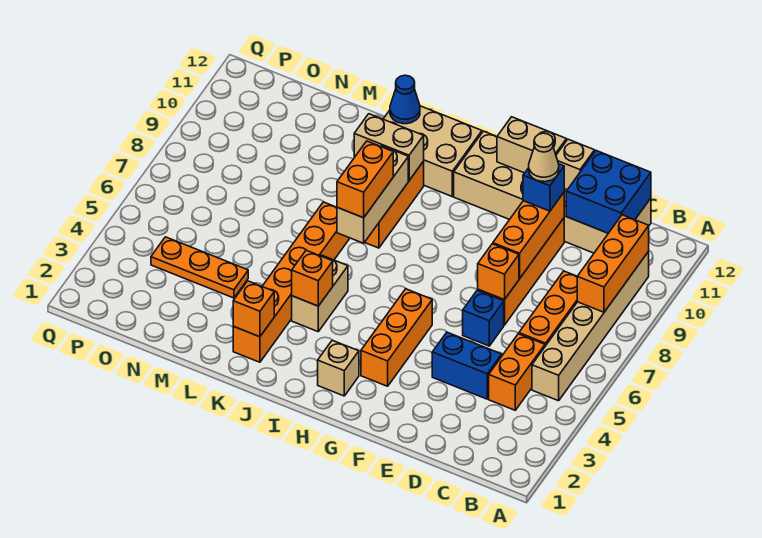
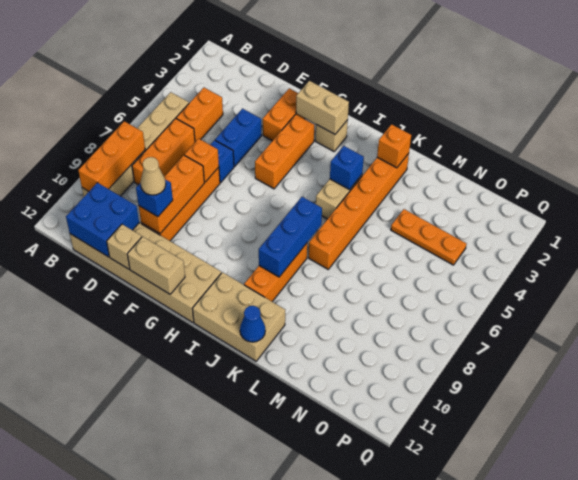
blue 1x2 brick [432,332,502,399] -> blue 1x2 brick turned to [215,109,261,166]
orange 1x1 brick [292,250,333,306] -> blue 1x1 brick [330,146,364,190]
tan 1x3 brick [337,146,408,243] -> blue 1x3 brick [259,197,322,277]
orange 1x2 brick [337,141,393,218] -> orange 1x2 brick moved to [263,88,305,141]
tan 1x2 brick [354,114,424,180] -> tan 1x2 brick moved to [296,81,349,134]

